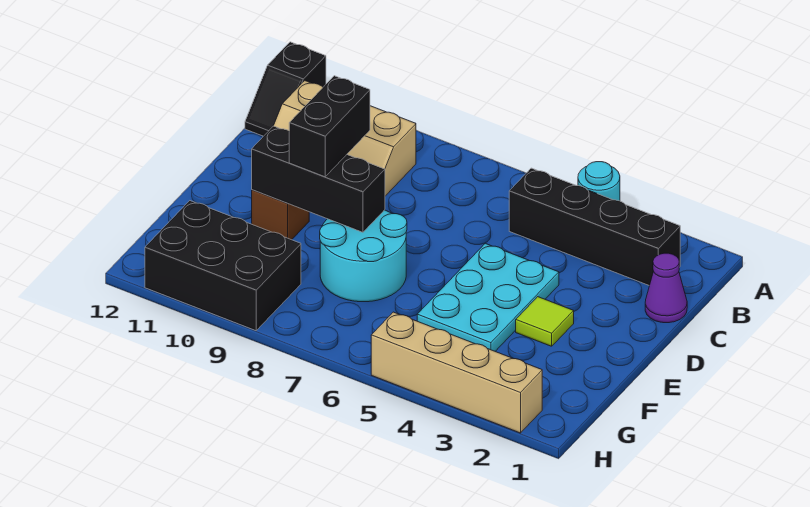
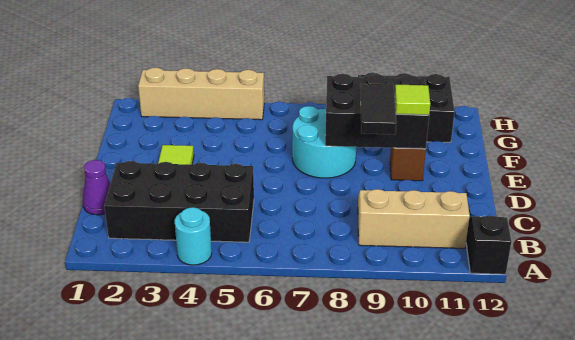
black 1x4 brick [509,168,680,286] -> black 2x4 brick [104,161,254,242]
cyan 2x3 plate [417,243,559,351] -> none
black 1x2 brick [289,76,370,177] -> black 1x2 tile [361,84,396,134]
black 1x3 brick [252,126,385,232] -> black 2x3 brick [325,74,429,149]
none -> lime 1x1 tile [395,85,430,115]

